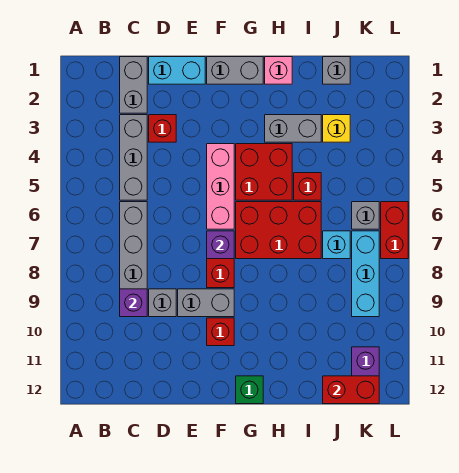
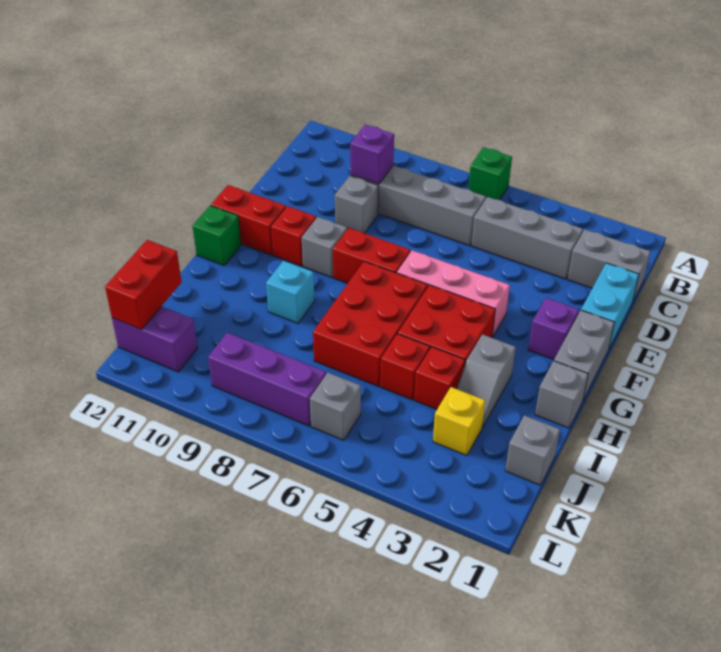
none -> green 1x1 brick [468,147,512,200]
red 1x1 brick [149,115,176,142] -> red 1x1 brick moved to [414,347,465,409]
grey 1x2 brick [178,289,234,317] -> grey 1x1 brick [302,217,347,277]
purple 1x1 brick [207,231,234,259] -> purple 1x1 brick moved to [528,298,579,360]
pink 1x1 brick [265,57,292,84] -> grey 1x1 brick [535,361,588,428]
grey 1x2 brick [265,115,321,142] -> grey 1x2 slope [457,334,516,428]
cyan 1x1 brick [323,231,350,259] -> cyan 1x1 brick moved to [266,261,315,323]
cyan 1x3 brick [352,231,379,317] -> purple 1x3 brick [208,333,326,426]
red 1x2 brick [381,202,408,259] -> red 1x2 brick moved to [211,185,286,255]

